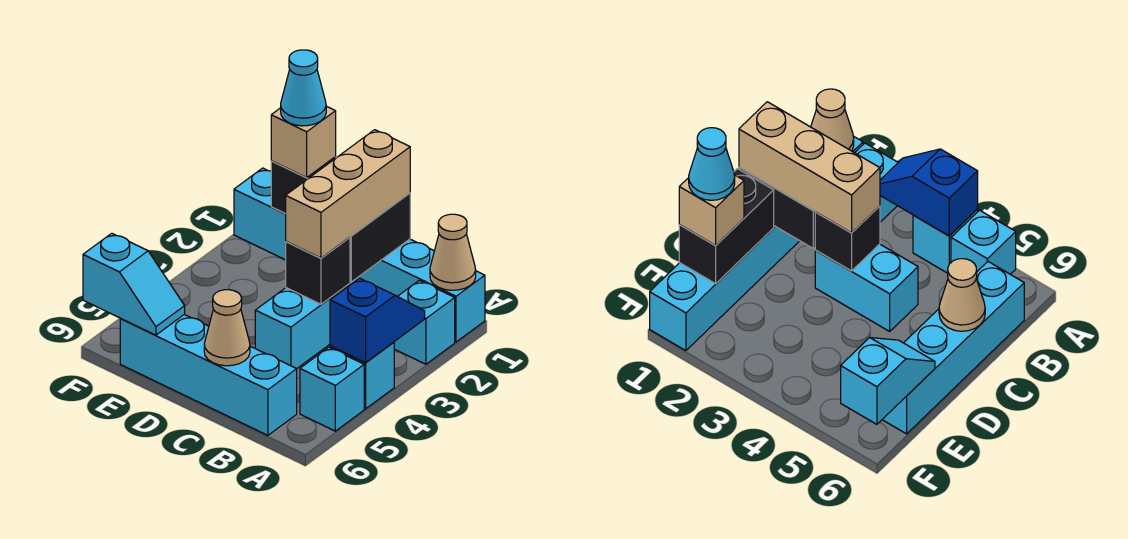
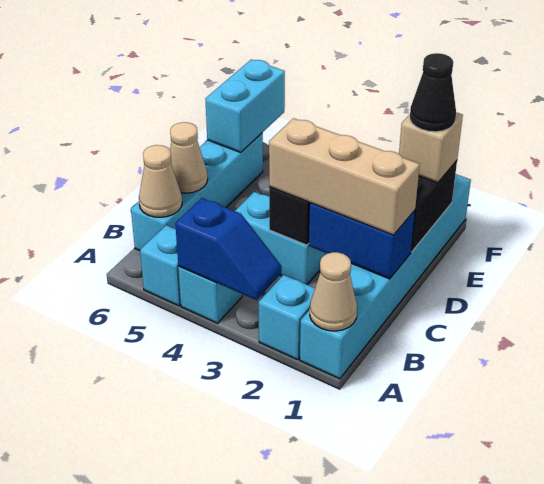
none -> tan 1x1 cone [139,145,182,217]
black 1x2 brick [350,193,410,282] -> blue 1x2 brick [309,203,415,279]
cyan 1x1 cone [281,50,326,126] -> black 1x1 cone [410,53,456,132]
cyan 1x2 slope [83,233,185,335] -> cyan 1x2 brick [205,59,285,152]

